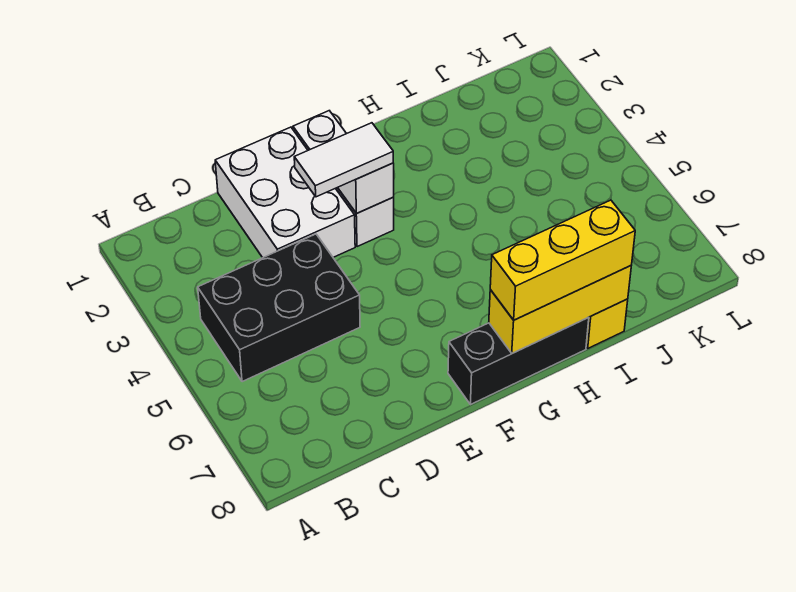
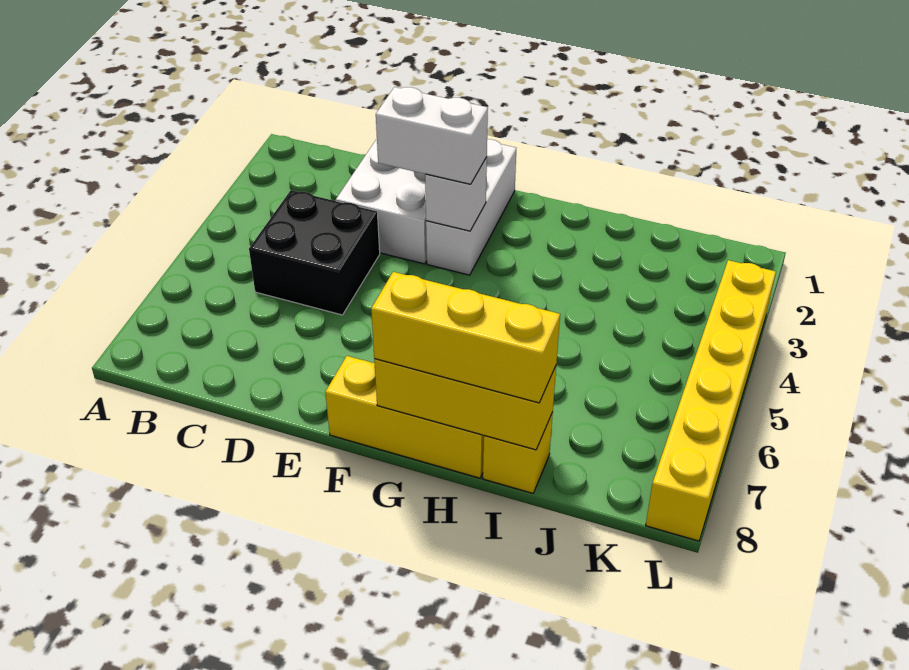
black 2x3 brick [198,234,360,382] -> black 2x2 brick [249,190,380,315]
white 1x2 tile [294,123,393,197] -> white 1x2 brick [376,87,488,184]
black 1x3 brick [448,317,589,405] -> yellow 1x3 brick [325,356,484,478]
none -> yellow 1x6 brick [646,260,776,541]

